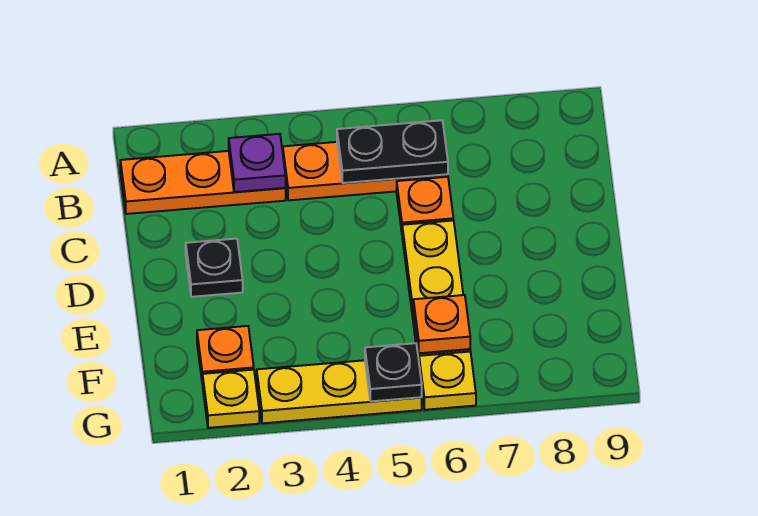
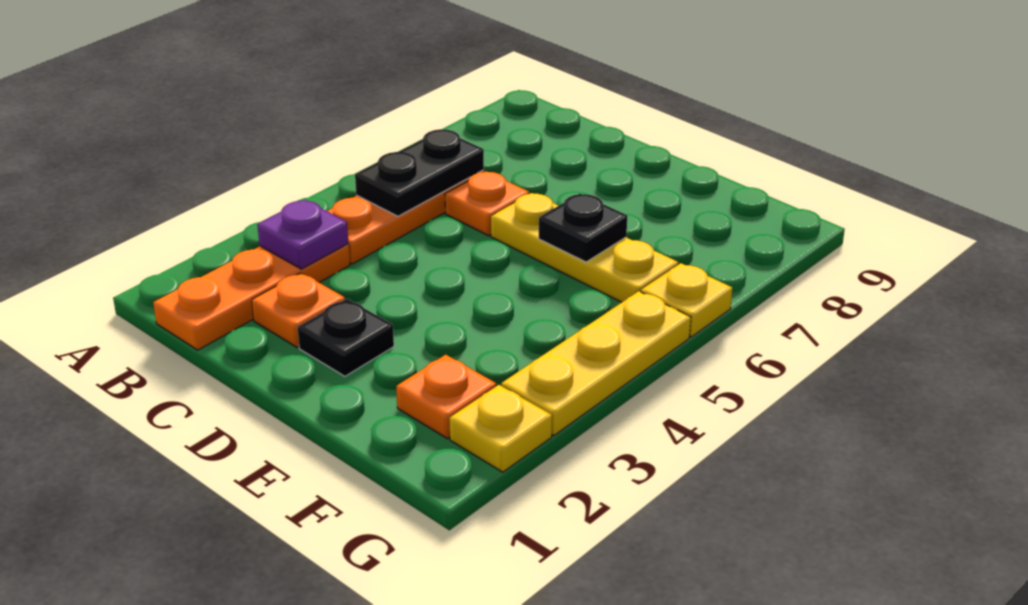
orange 1x1 plate [413,295,470,353] -> orange 1x1 plate moved to [252,273,345,347]
black 1x1 plate [365,343,422,401] -> black 1x1 plate moved to [539,193,627,262]

